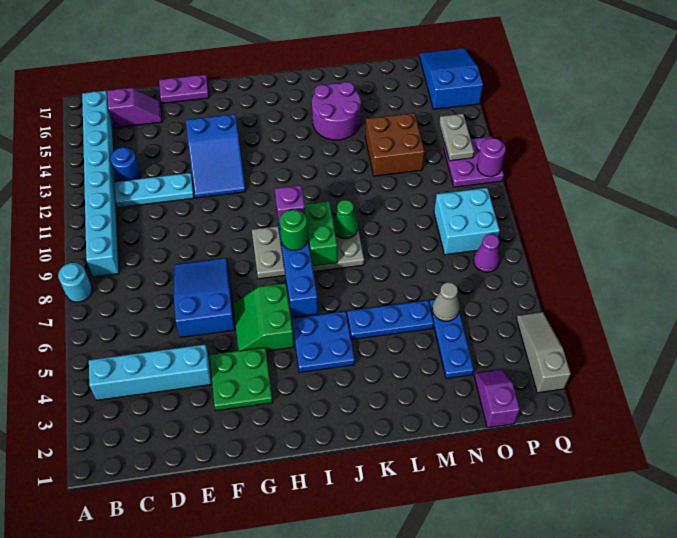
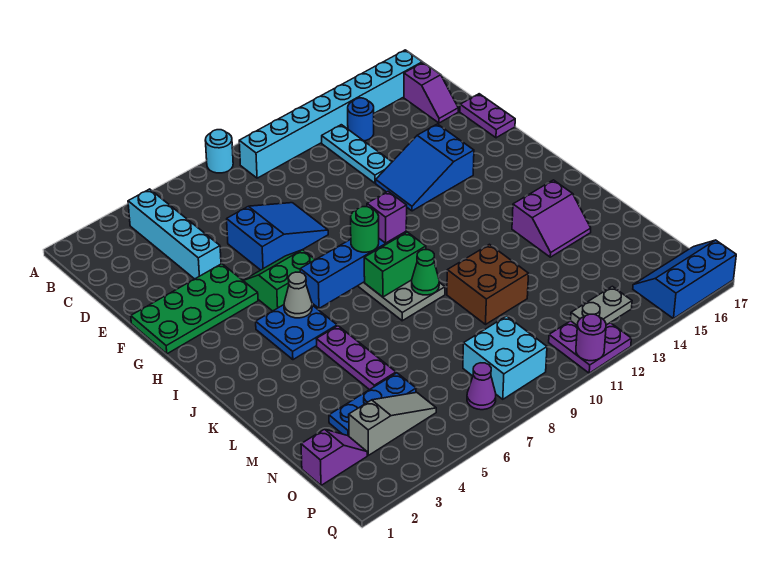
green 2x2 plate [210,347,273,411] -> green 2x4 plate [131,264,258,354]
blue 1x3 plate [347,300,434,339] -> purple 1x3 plate [317,326,396,390]
purple 2x2 round brick [312,82,361,140] -> purple 2x2 slope [512,180,591,257]
brown 2x2 brick [365,113,425,176] -> brown 2x2 brick moved to [447,244,529,324]
grey 1x1 cone [432,282,459,321] -> grey 1x1 cone moved to [284,272,312,318]
blue 2x3 slope [419,48,483,109] -> blue 2x3 slope turned to [633,240,736,319]
grey 1x3 slope [516,312,571,393] -> grey 1x3 slope moved to [349,393,436,455]

